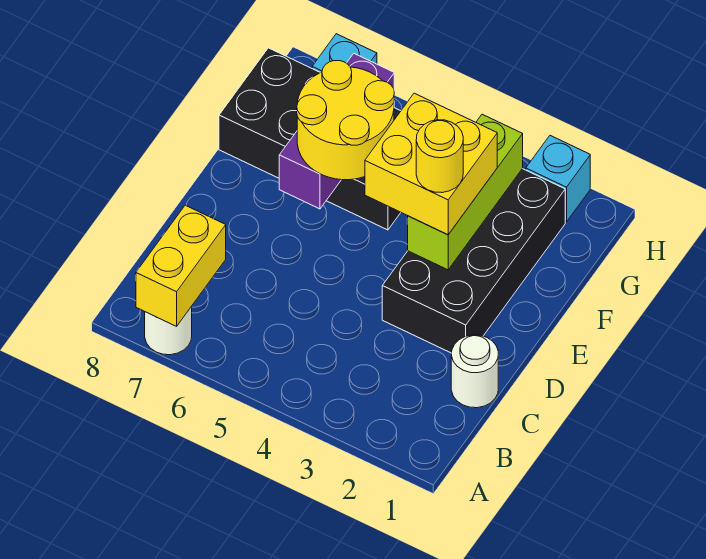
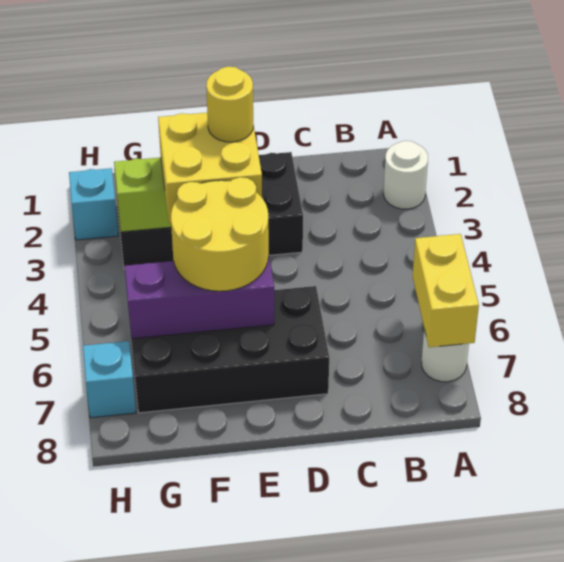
yellow 1x2 brick [136,205,226,326] -> yellow 1x2 brick turned to [413,234,479,347]
white 1x1 round brick [451,335,498,408] -> white 1x1 round brick moved to [384,141,428,209]
black 2x4 brick [219,48,401,230] -> black 2x4 brick turned to [129,286,329,413]

